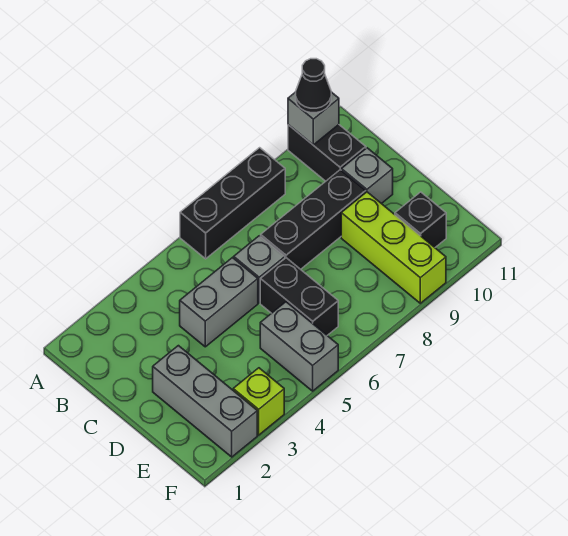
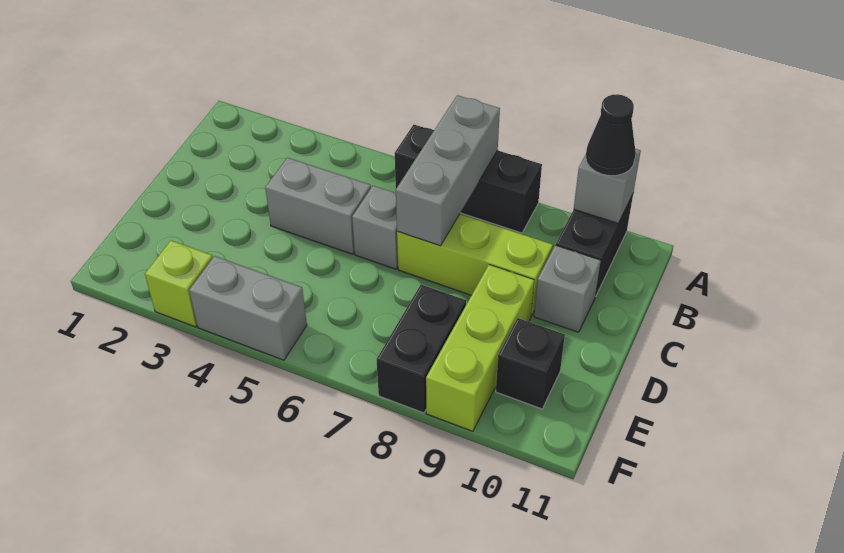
black 1x3 brick [261,170,366,269] -> lime 1x3 brick [397,214,553,316]
grey 1x3 brick [153,346,257,457] -> grey 1x3 brick moved to [396,95,500,246]
black 1x2 brick [260,258,338,335] -> black 1x2 brick moved to [377,285,466,413]
grey 1x2 brick [260,302,338,391] -> grey 1x2 brick turned to [189,256,307,360]

